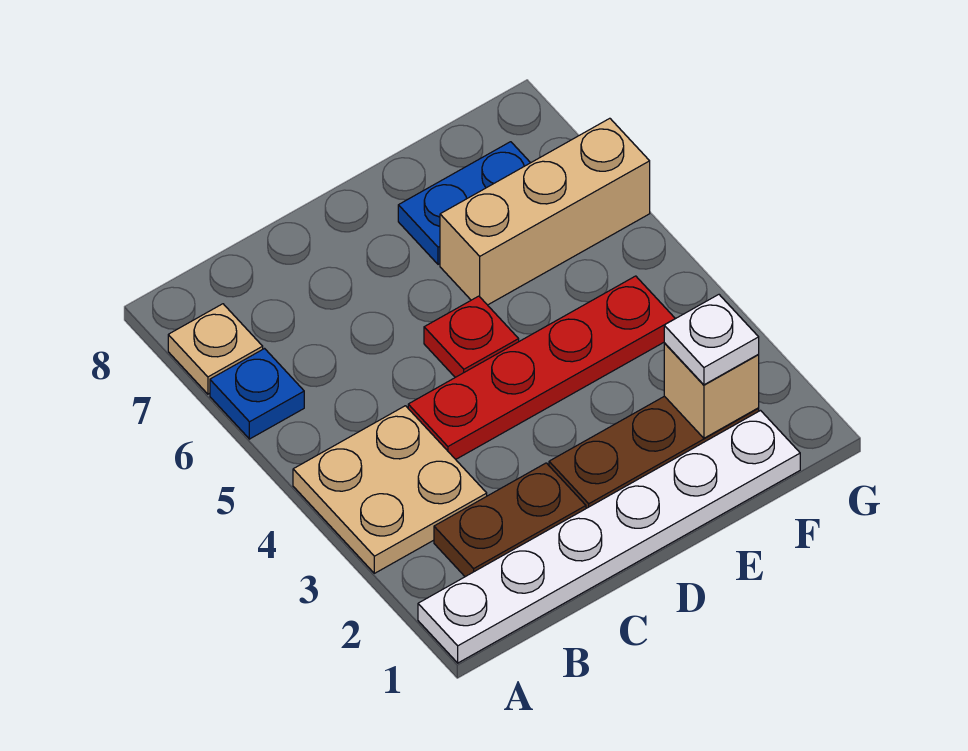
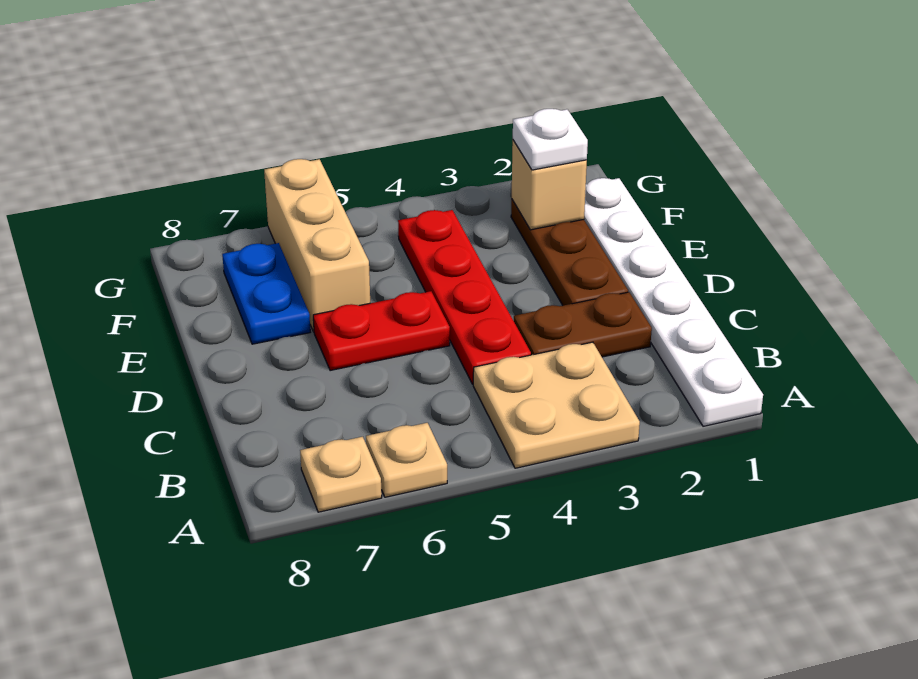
blue 1x1 plate [210,349,304,439] -> tan 1x1 plate [366,423,447,497]
brown 1x2 plate [434,463,586,577] -> brown 1x2 plate turned to [514,292,652,357]
red 1x1 plate [424,296,519,377] -> red 1x2 plate [313,291,450,371]

